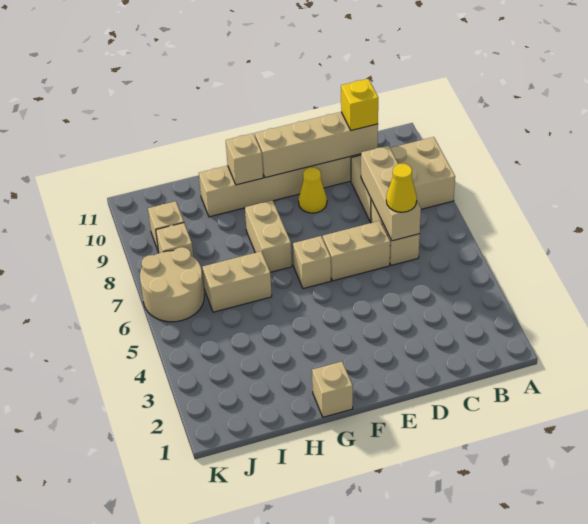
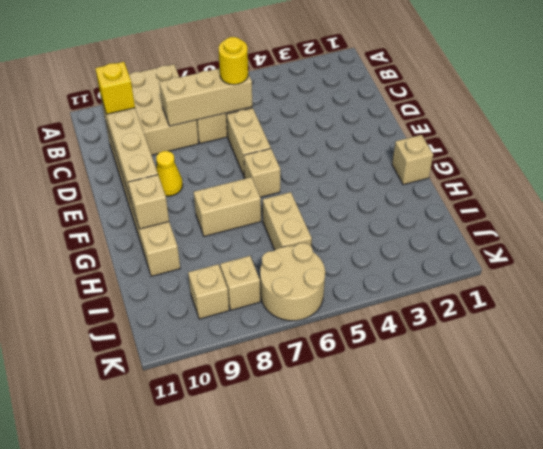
yellow 1x1 cone [386,163,417,212] -> yellow 1x1 round brick [218,37,248,85]

